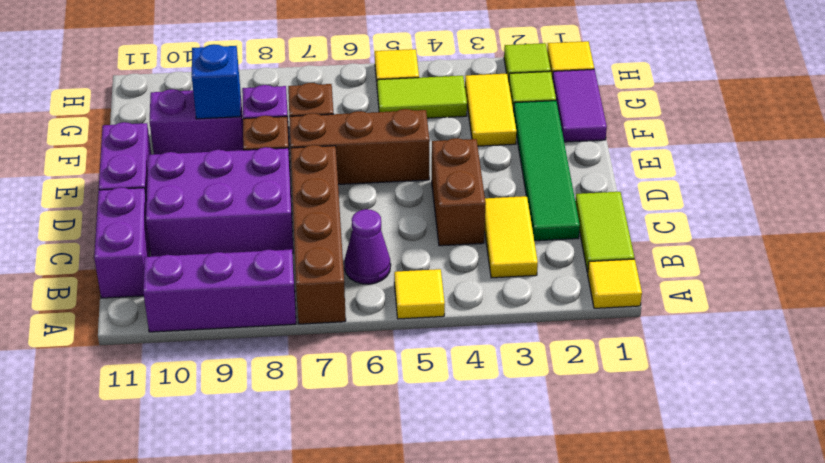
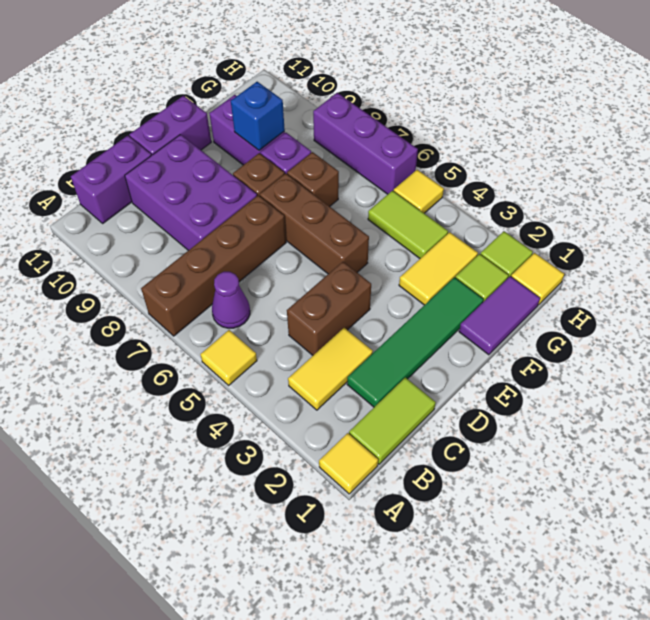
purple 1x3 brick [143,249,296,332] -> purple 1x3 brick moved to [313,93,418,194]

